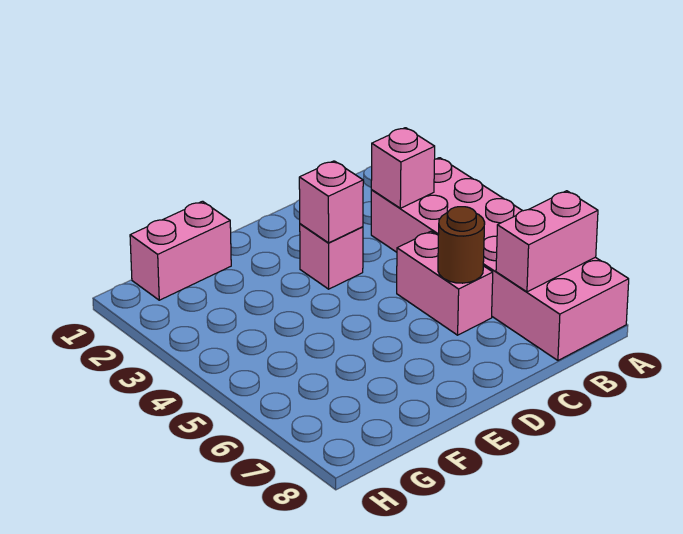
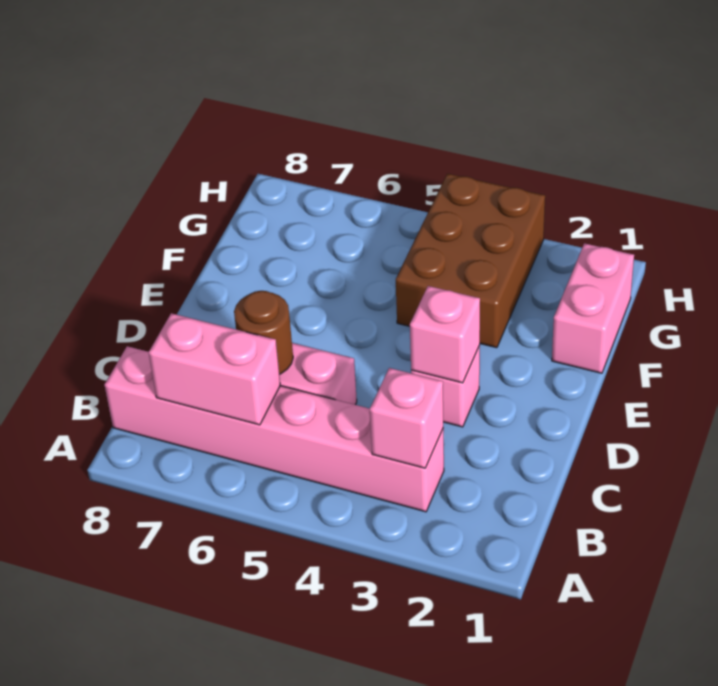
pink 2x6 brick [371,158,629,360] -> pink 1x6 brick [105,346,444,512]
pink 1x2 brick [496,191,598,292] -> pink 1x2 brick turned to [149,313,280,425]
none -> brown 2x3 brick [396,174,545,348]

